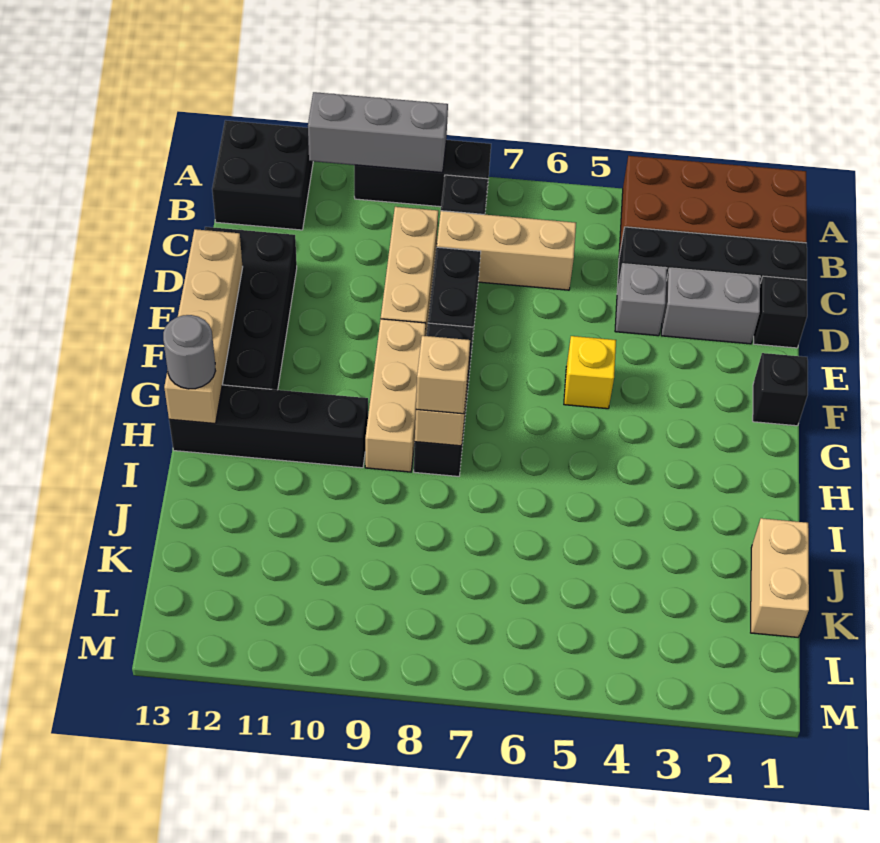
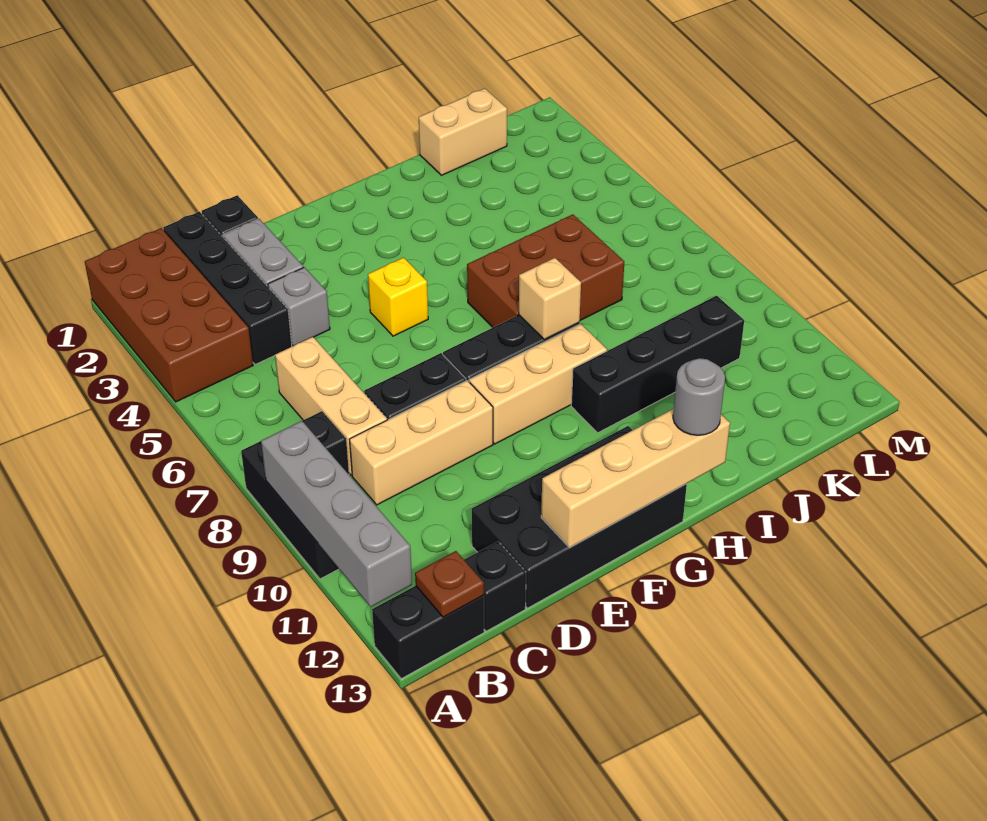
grey 1x3 brick [308,92,448,173] -> grey 1x4 brick [261,421,412,607]
black 2x2 brick [212,120,313,230] -> black 1x2 brick [372,586,484,679]
none -> brown 1x1 plate [415,551,484,617]
black 1x1 brick [753,353,808,426] -> black 1x1 brick moved to [464,542,526,631]
none -> brown 2x3 brick [467,214,624,327]
tan 1x1 brick [416,336,470,414] -> none
black 1x4 brick [169,385,368,468] -> black 1x4 brick turned to [571,296,744,433]

